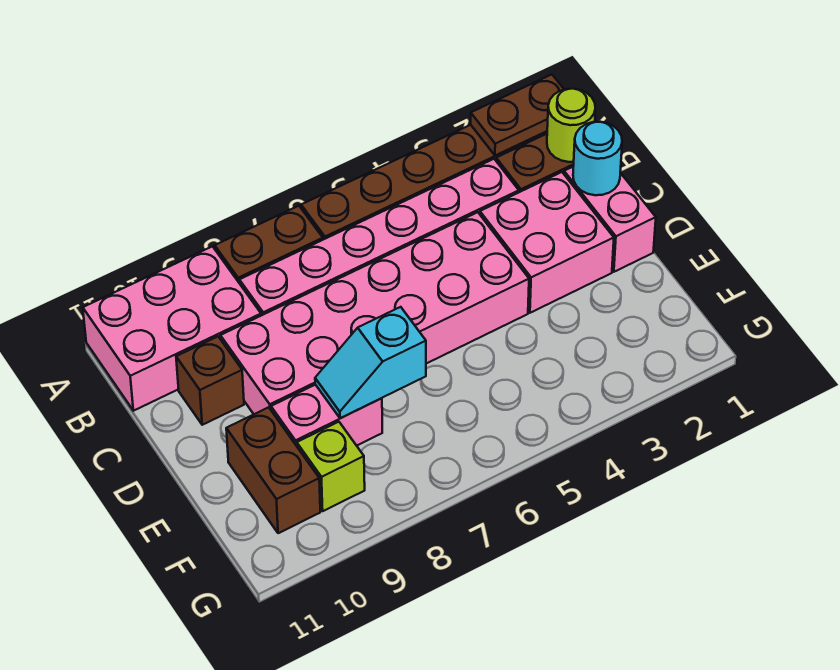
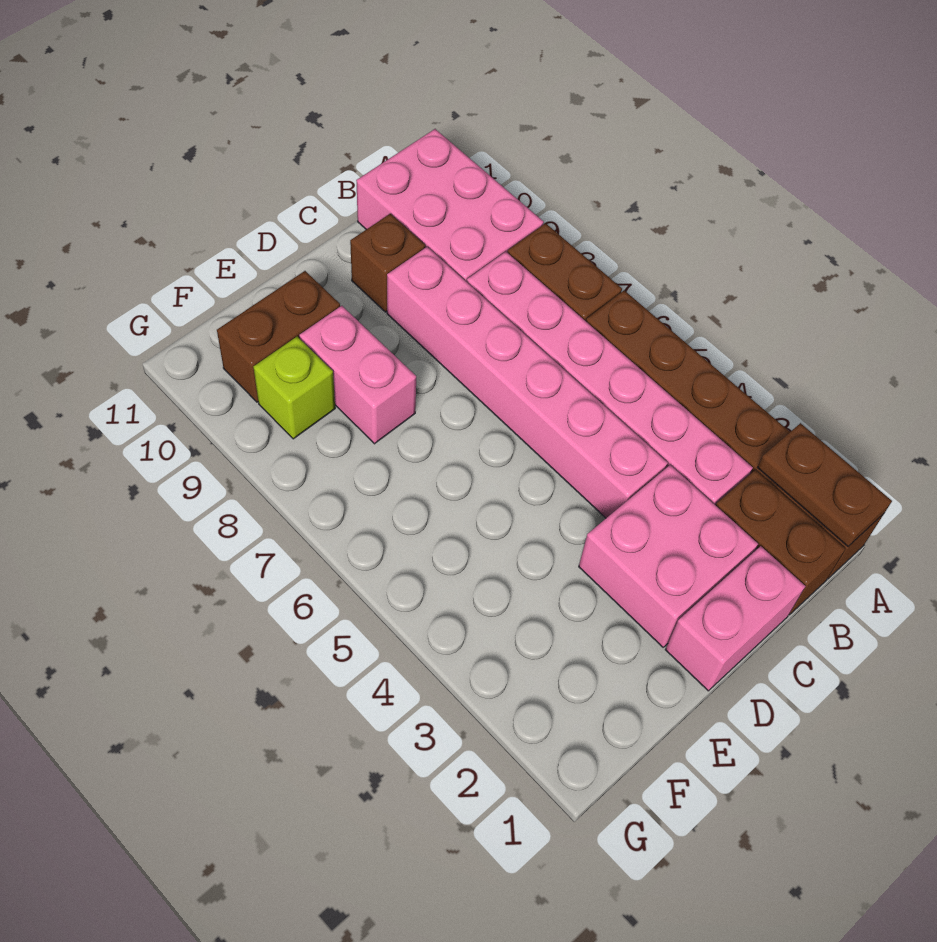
lime 1x1 round brick [547,89,595,162] -> none
cyan 1x1 round brick [573,122,622,195] -> none
pink 2x6 brick [220,212,529,414] -> pink 1x6 brick [387,247,668,518]
cyan 1x2 slope [315,307,426,418] -> none

